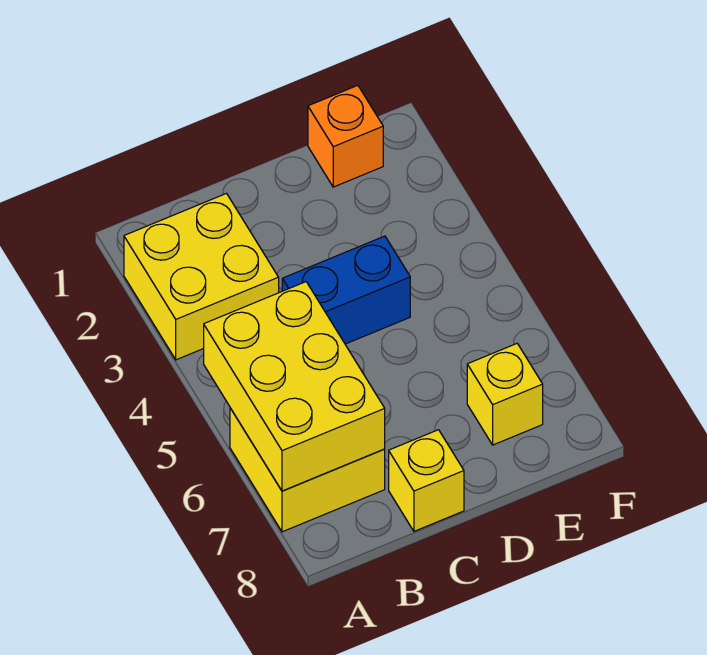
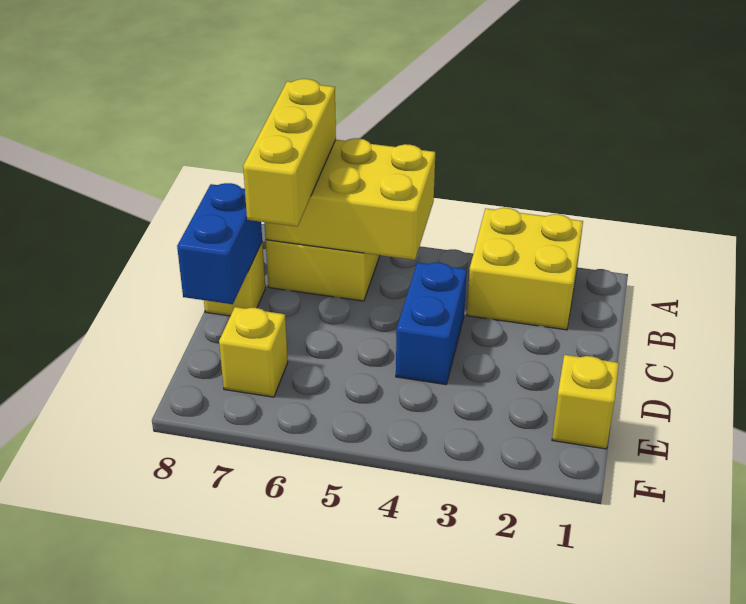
none -> yellow 1x3 brick [243,79,336,227]
none -> blue 1x2 brick [177,183,262,304]
orange 1x1 brick [308,85,383,187] -> yellow 1x1 brick [552,355,619,449]

